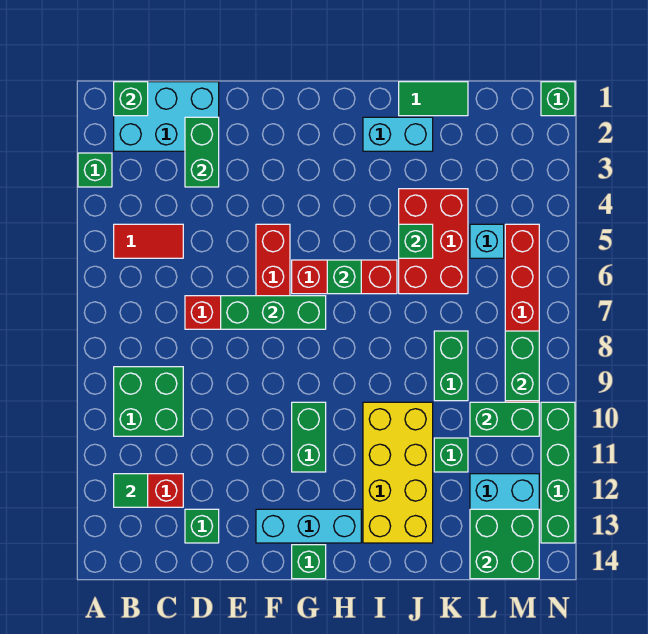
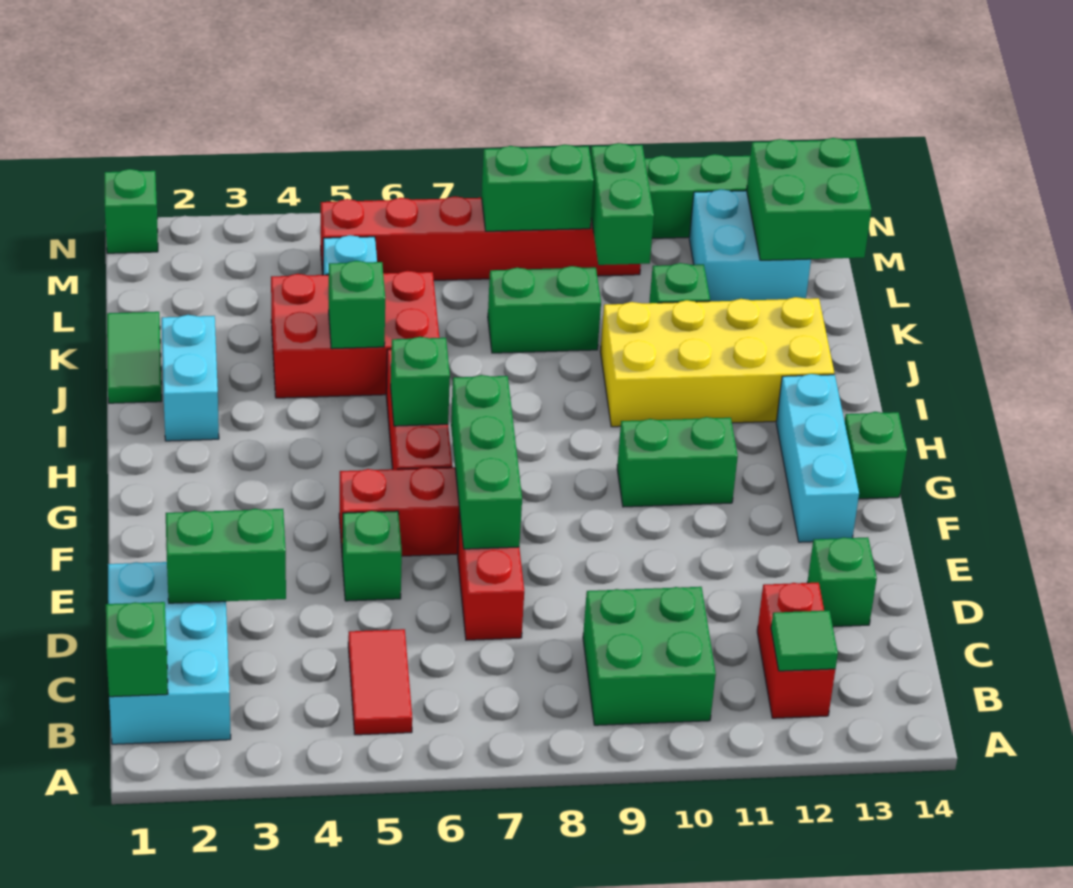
green 1x1 brick [78,153,112,187] -> green 1x1 brick moved to [342,511,402,601]

